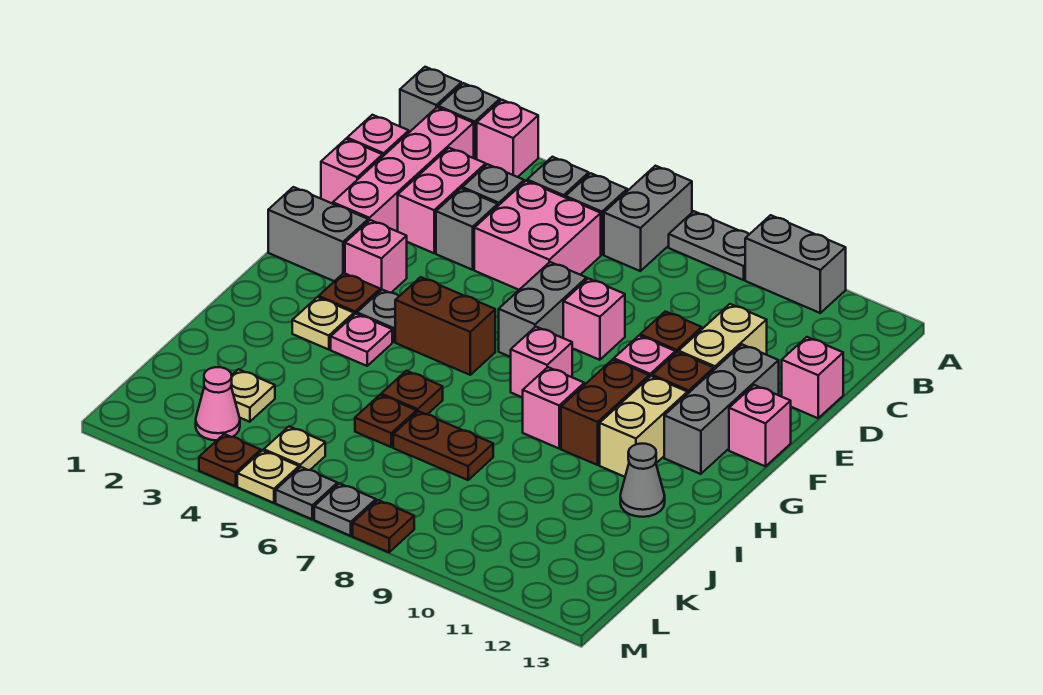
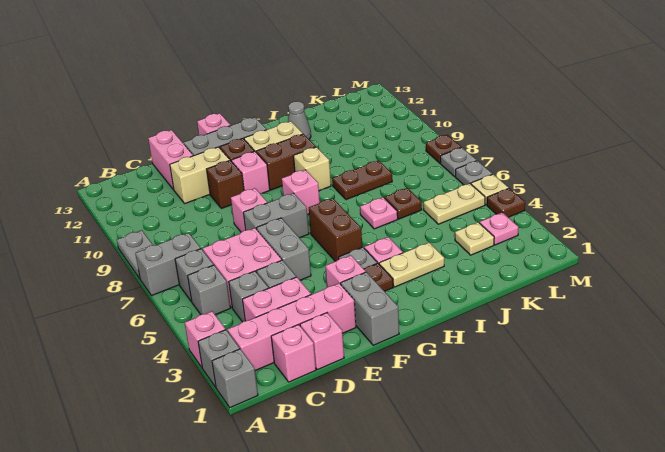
grey 1x2 brick [745,215,846,313] -> grey 1x2 brick moved to [257,218,311,280]
pink 1x1 brick [782,337,843,418] -> pink 1x2 brick [148,130,193,189]
tan 1x1 plate [292,297,354,350] -> tan 1x2 plate [379,242,444,287]
pink 1x1 brick [523,367,584,448] -> tan 1x1 brick [293,147,331,191]
brown 1x1 plate [381,371,443,414] -> pink 1x1 plate [360,197,398,229]
brown 1x2 plate [393,411,493,480] -> brown 1x2 plate turned to [332,161,392,200]
pink 1x1 cone [196,367,240,440] -> pink 1x1 plate [479,212,519,245]
tan 1x1 plate [263,427,325,470] -> tan 1x2 plate [424,183,485,224]

